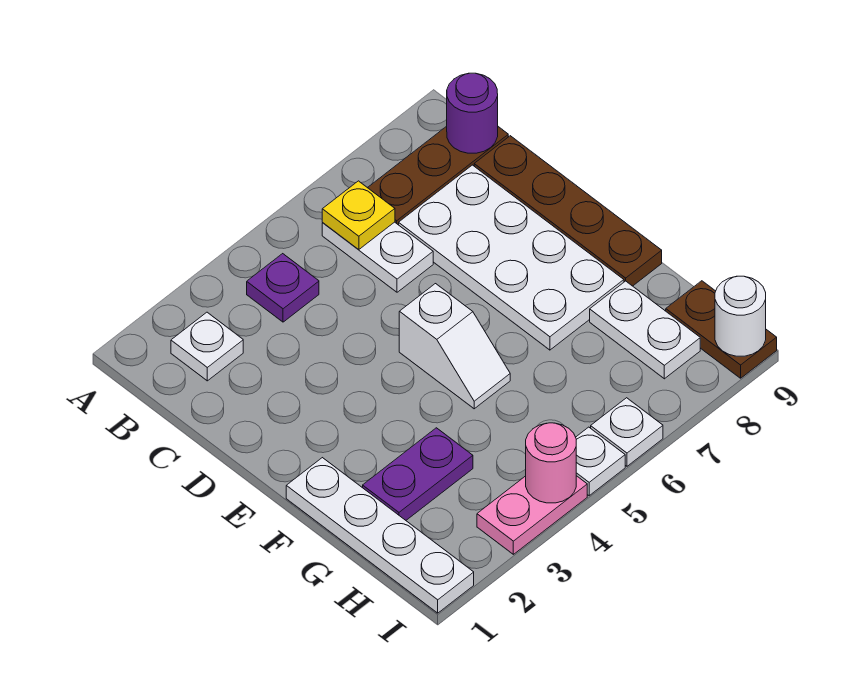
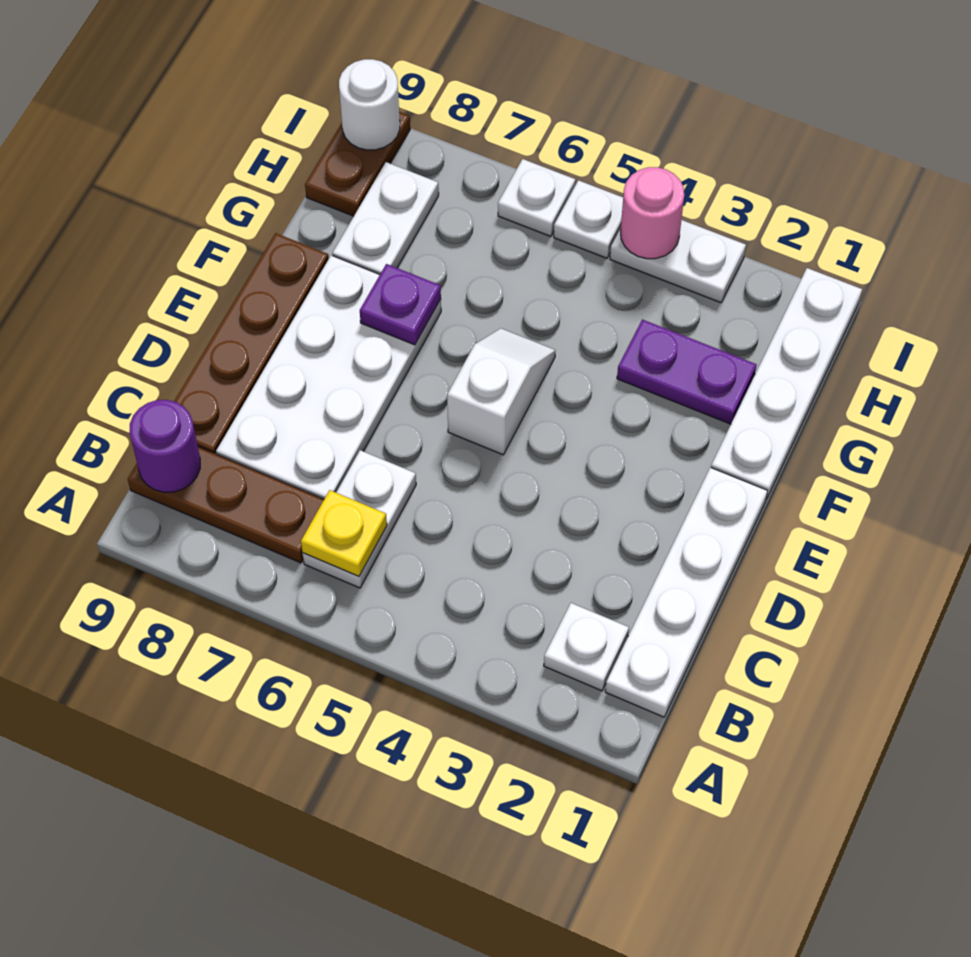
none -> white 1x4 plate [605,467,767,717]
purple 1x1 plate [247,254,319,322] -> purple 1x1 plate moved to [360,264,441,345]
pink 1x2 plate [477,476,587,554] -> white 1x2 plate [610,220,746,303]

